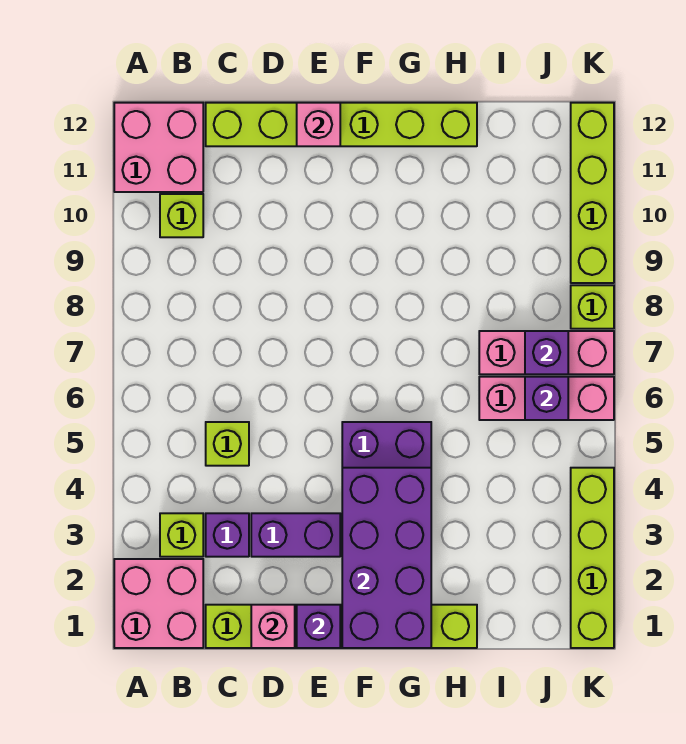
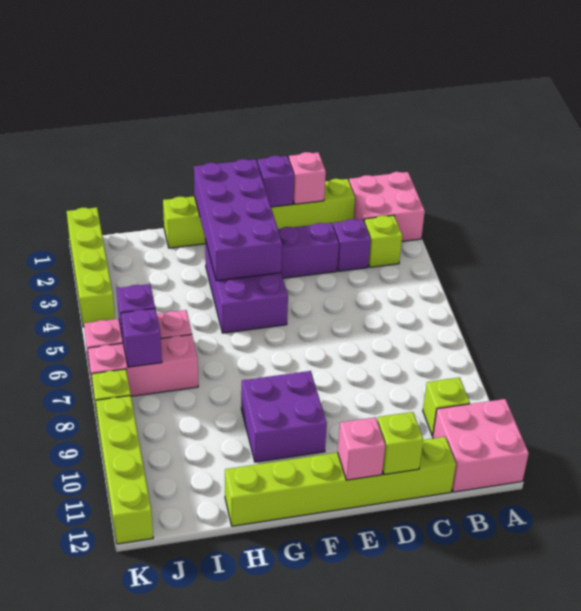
lime 1x1 brick [206,422,249,466] -> lime 1x1 brick moved to [377,412,423,475]
none -> purple 2x2 brick [241,371,327,462]

